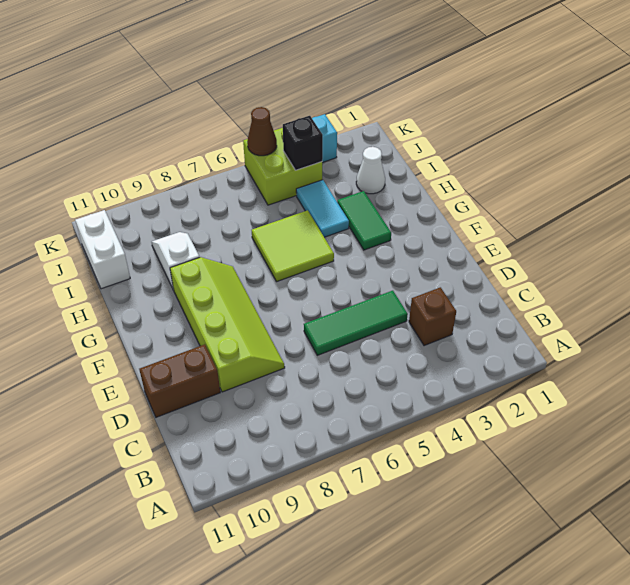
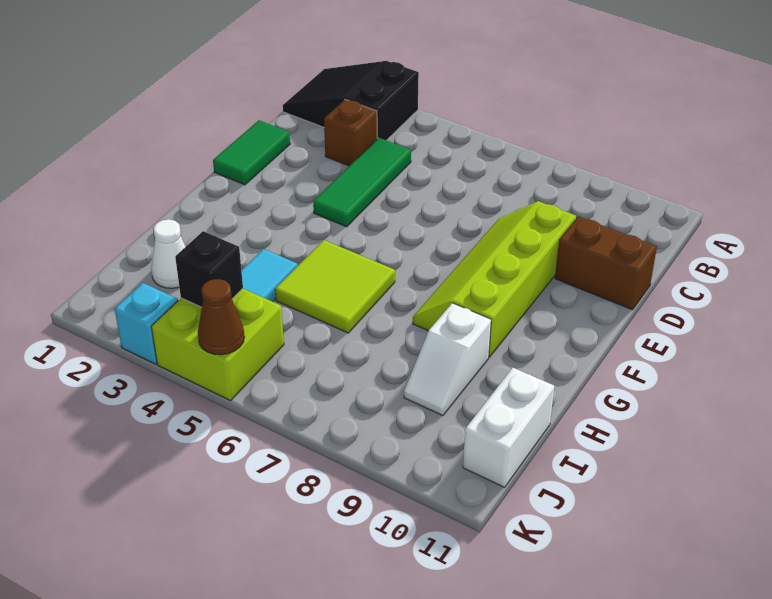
none -> black 2x3 slope [283,61,419,140]
green 1x3 tile [304,291,408,355] -> green 1x3 tile turned to [313,138,411,227]
green 1x2 tile [337,191,391,250] -> green 1x2 tile moved to [213,120,290,185]

